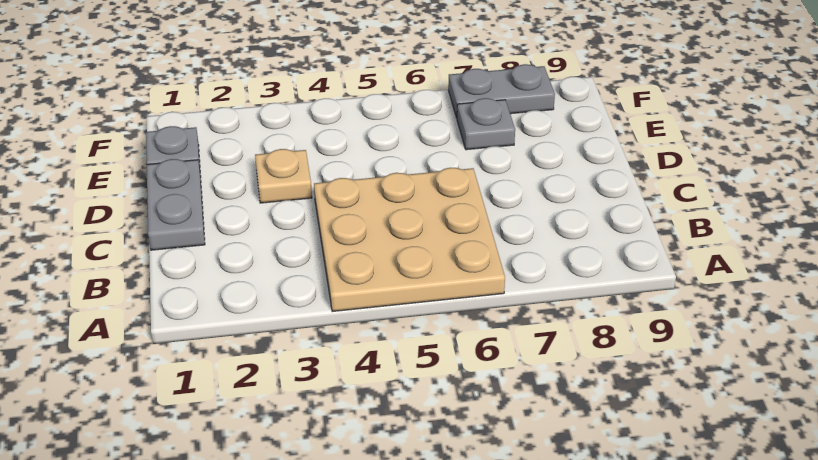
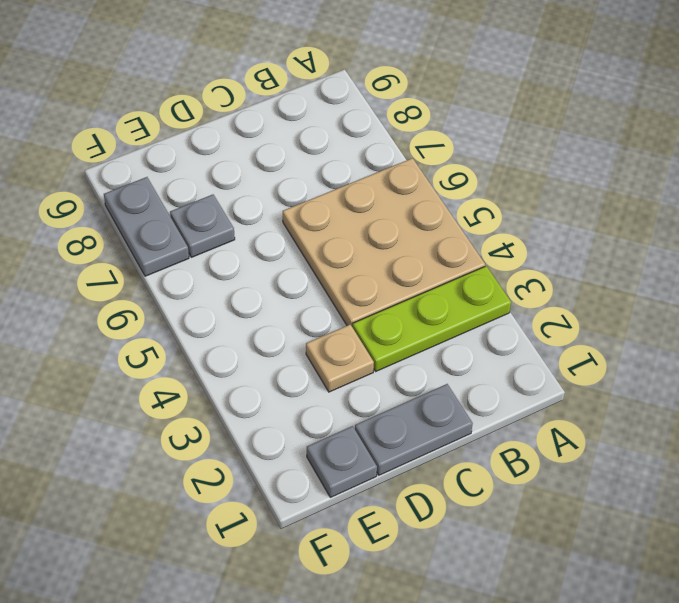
none -> lime 1x3 plate [353,266,511,371]

